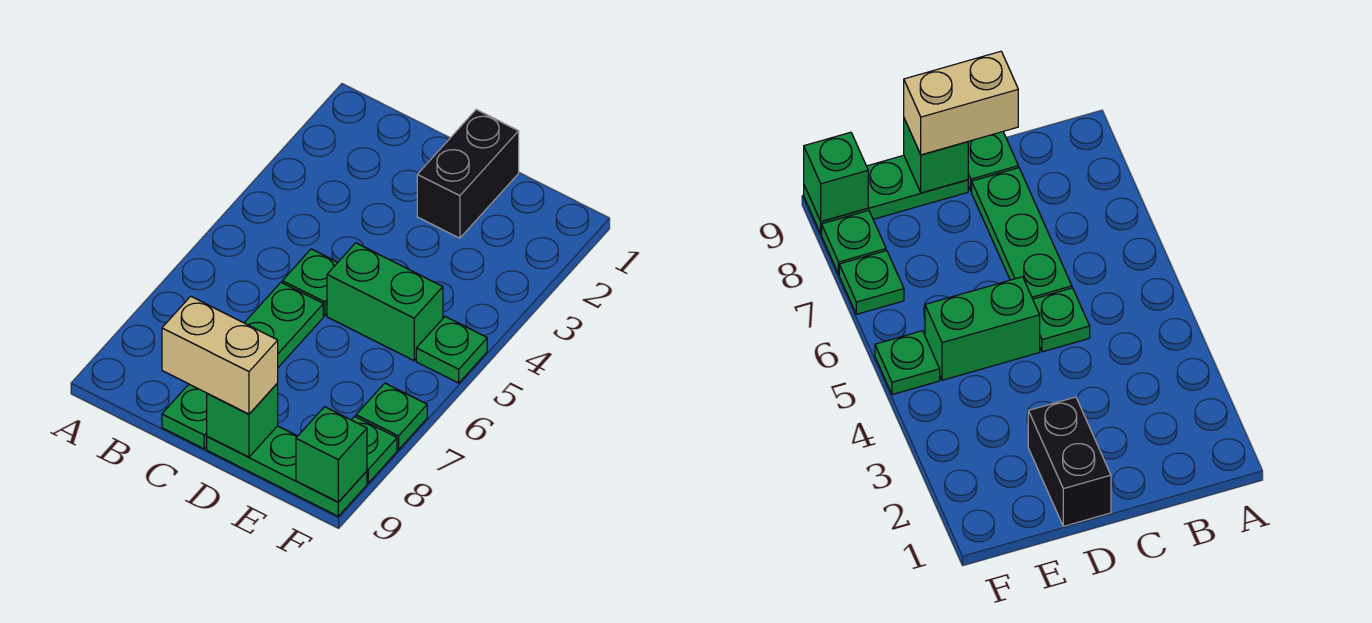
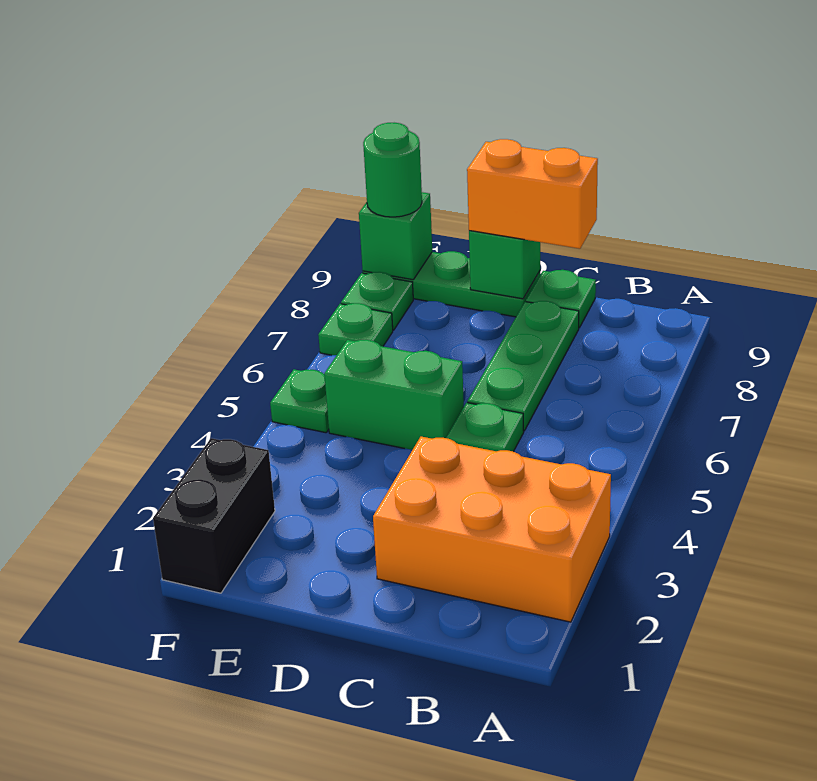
none -> orange 2x3 brick [373,437,611,622]
tan 1x2 brick [162,296,278,414] -> orange 1x2 brick [467,139,598,249]
black 1x2 brick [417,110,519,238] -> black 1x2 brick moved to [153,438,275,593]
none -> green 1x1 round brick [363,123,422,217]

